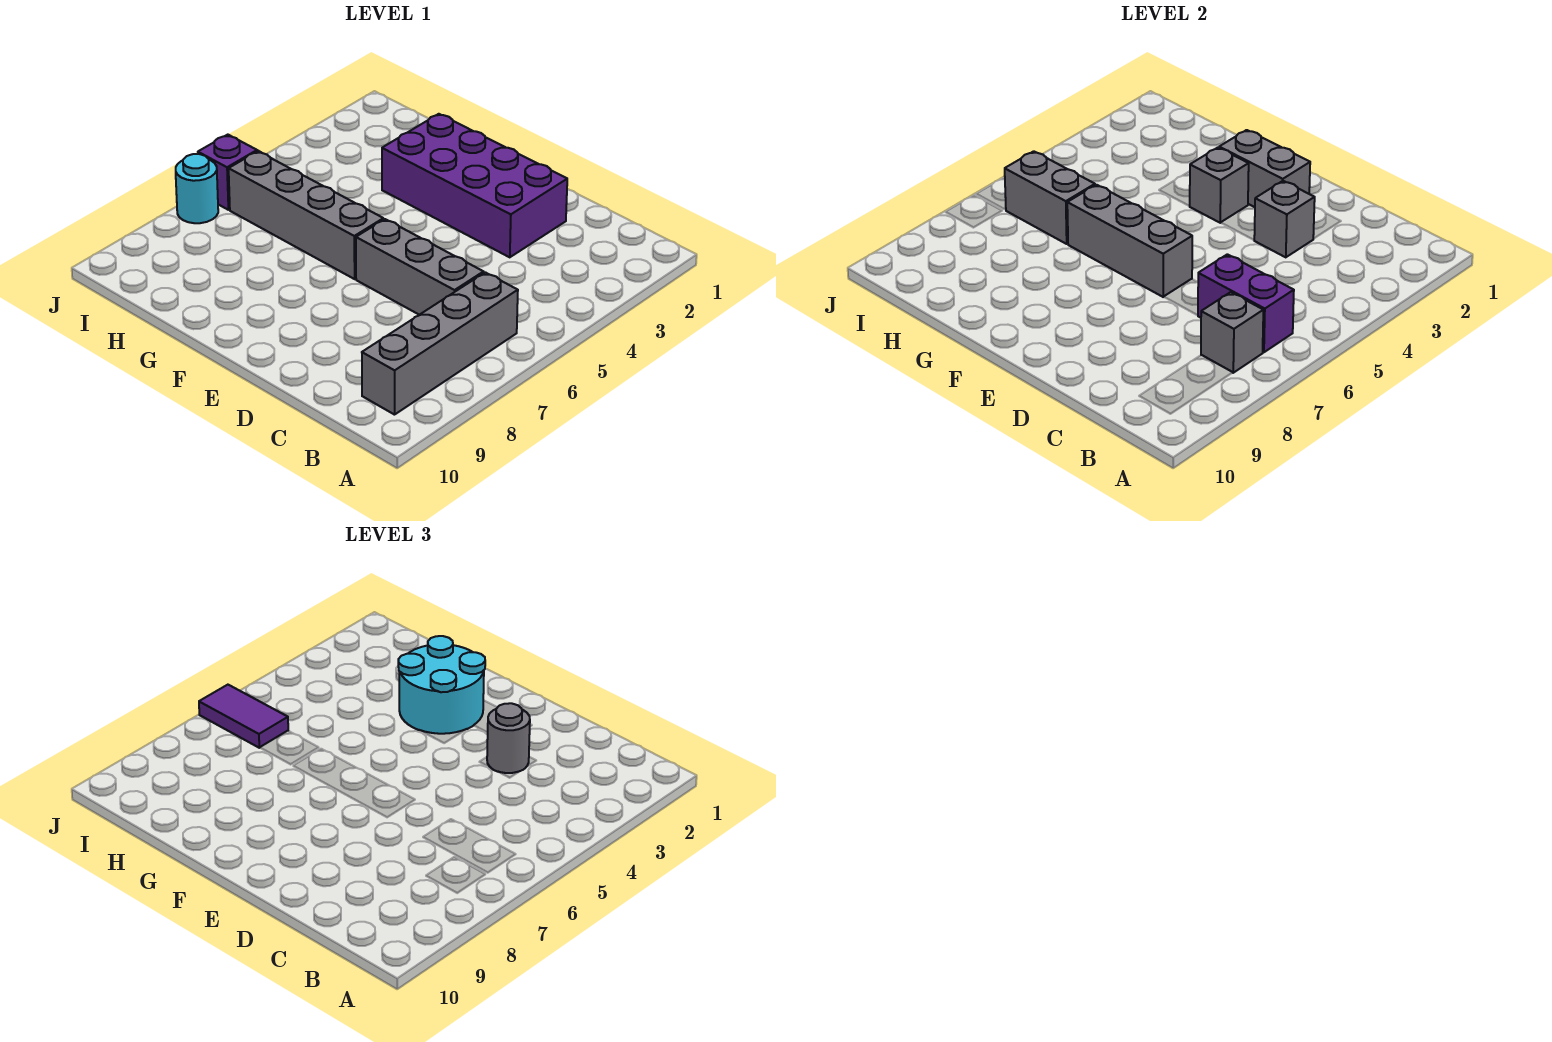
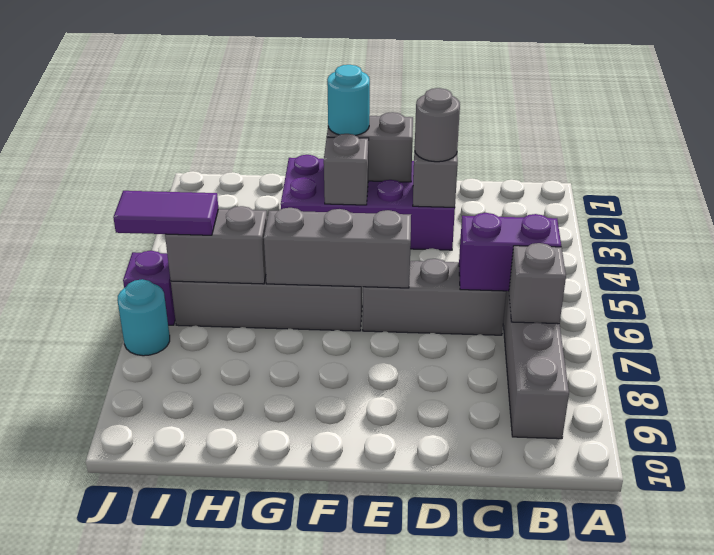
cyan 2x2 round brick [398,636,485,734] -> cyan 1x1 round brick [327,65,370,135]

